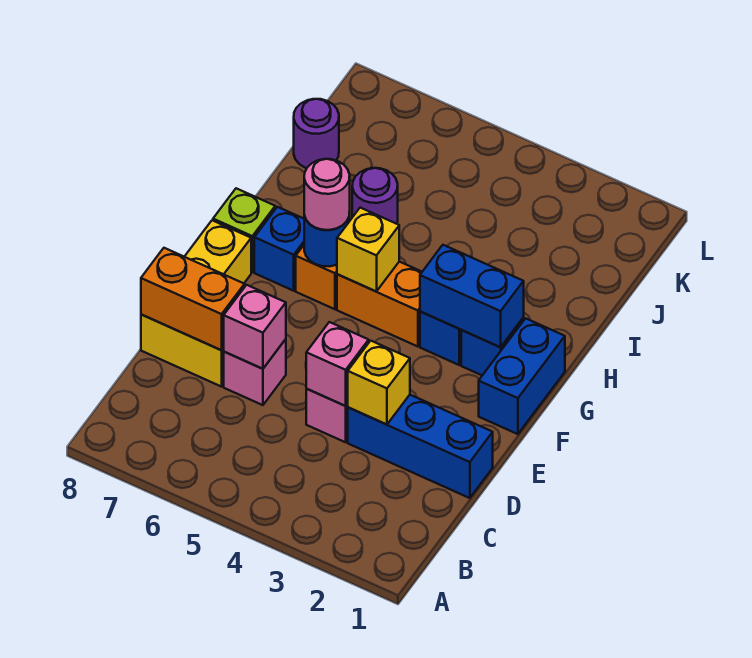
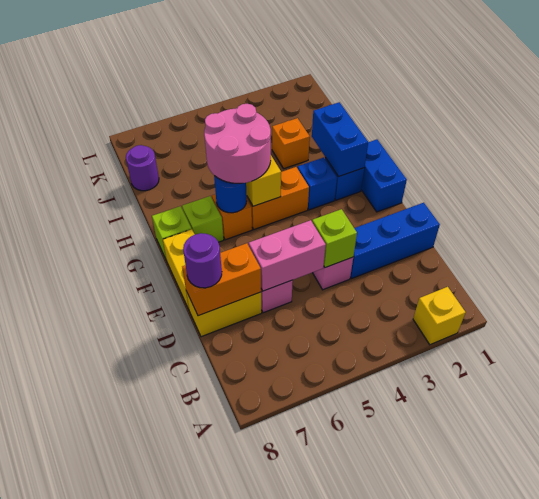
yellow 1x1 brick [348,341,410,425] -> yellow 1x1 brick moved to [413,287,466,345]
pink 1x1 brick [306,322,369,406] -> lime 1x1 brick [312,209,357,268]
pink 1x1 brick [224,285,286,369] -> pink 1x2 brick [249,220,326,291]
blue 1x2 brick [420,245,524,347] -> blue 1x2 brick turned to [312,102,368,177]
pink 1x1 round brick [304,159,350,230] -> pink 2x2 round brick [204,104,271,183]
blue 1x1 brick [254,207,304,291] -> lime 1x1 brick [182,196,224,242]
none -> orange 1x1 brick [272,118,310,169]
purple 1x1 round brick [352,168,398,224] -> purple 1x1 round brick moved to [183,233,222,288]

